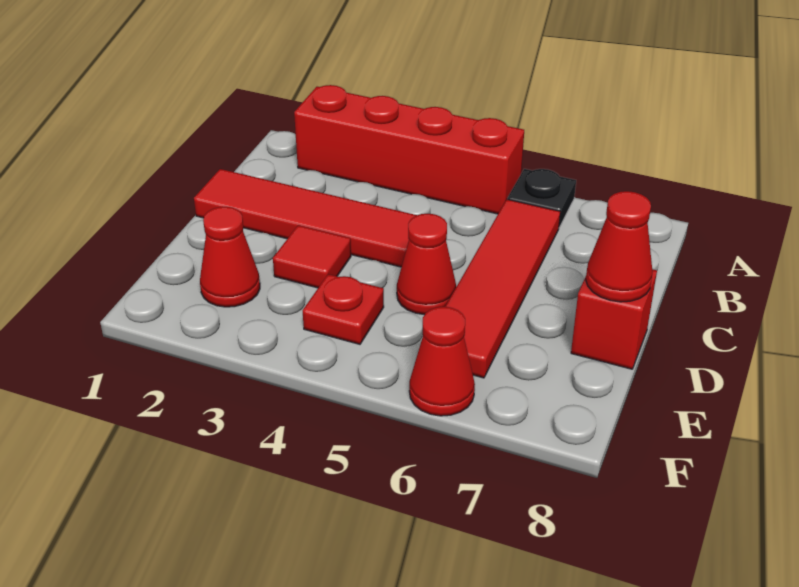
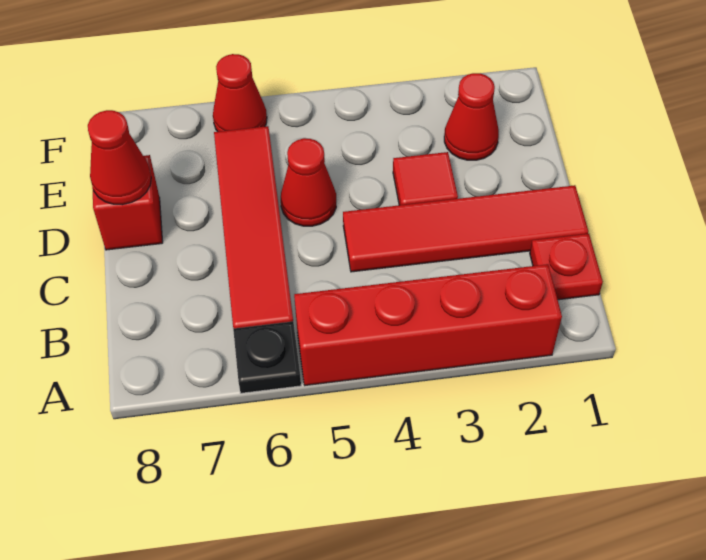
red 1x1 plate [303,274,384,344] -> red 1x1 plate moved to [530,234,603,300]

